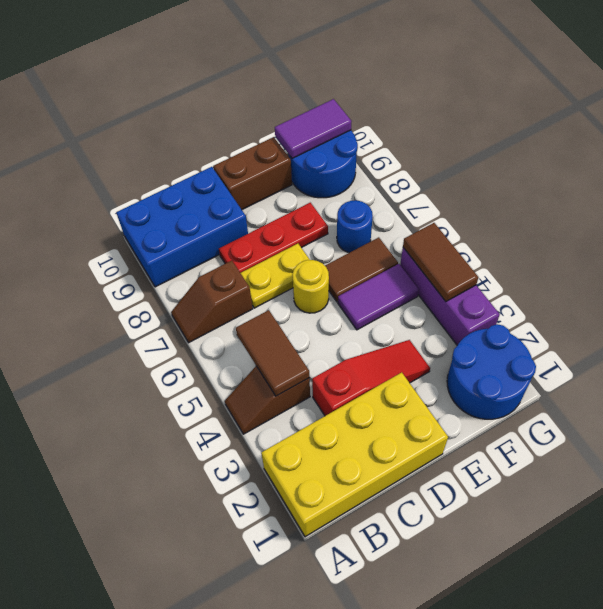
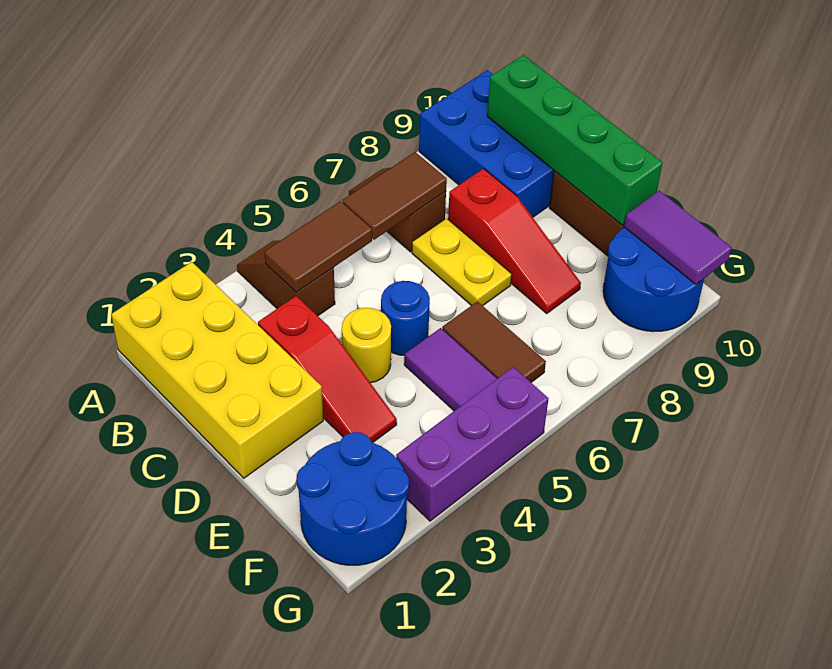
none -> green 1x4 brick [487,55,663,225]
red 1x3 plate [219,203,328,273] -> red 1x3 slope [448,169,581,313]
yellow 1x1 round brick [292,260,329,313] -> yellow 1x1 round brick moved to [342,308,391,383]
blue 1x1 round brick [337,200,373,253] -> blue 1x1 round brick moved to [381,281,430,355]
brown 1x2 tile [403,223,478,301] -> brown 1x2 tile moved to [342,152,447,240]

